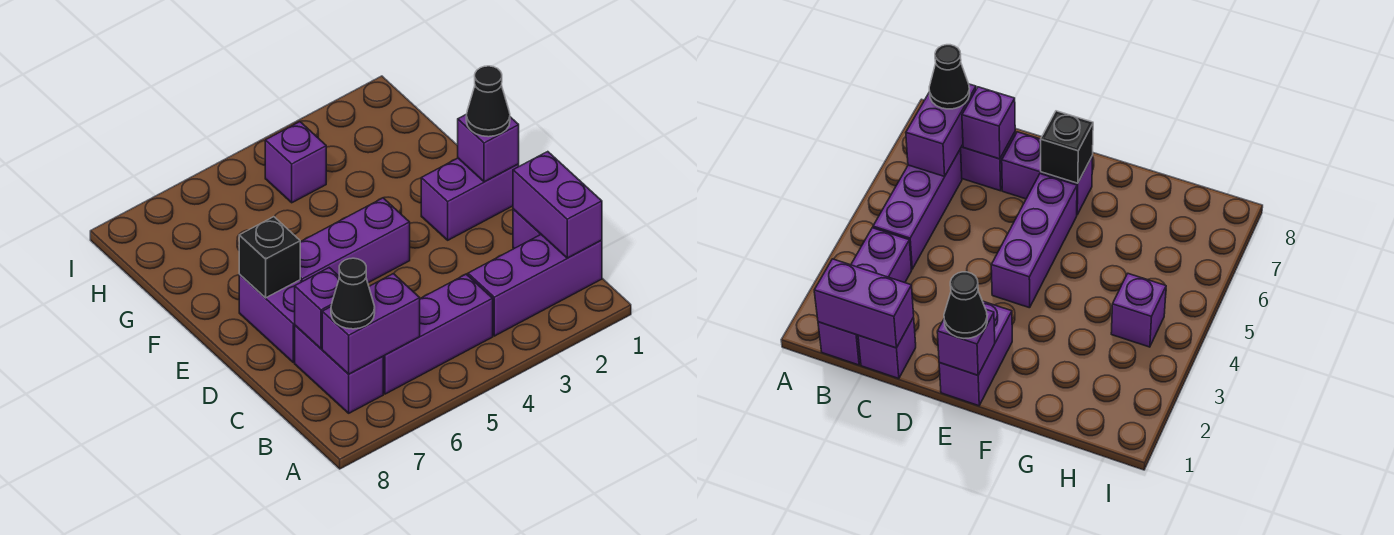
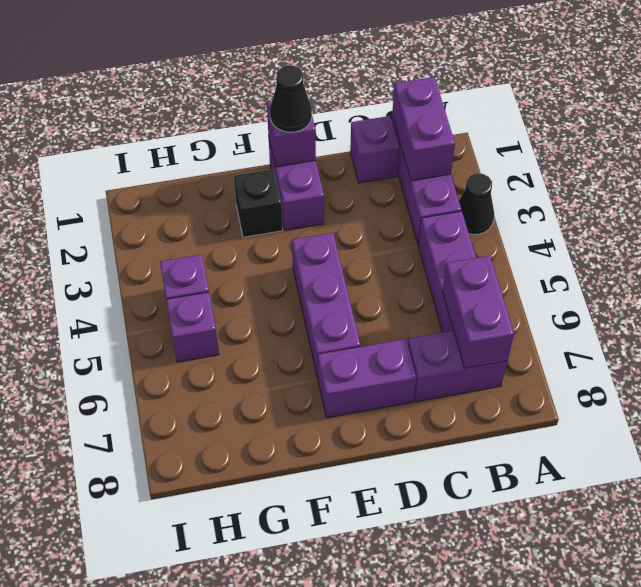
purple 1x2 brick [513,152,602,258] -> purple 1x2 brick turned to [392,77,455,181]
black 1x1 cone [331,258,375,329] -> black 1x1 cone moved to [459,173,494,234]
purple 1x1 brick [295,268,340,349] -> purple 1x1 brick moved to [166,292,219,362]
black 1x1 brick [239,217,300,298] -> black 1x1 brick moved to [234,169,283,237]

